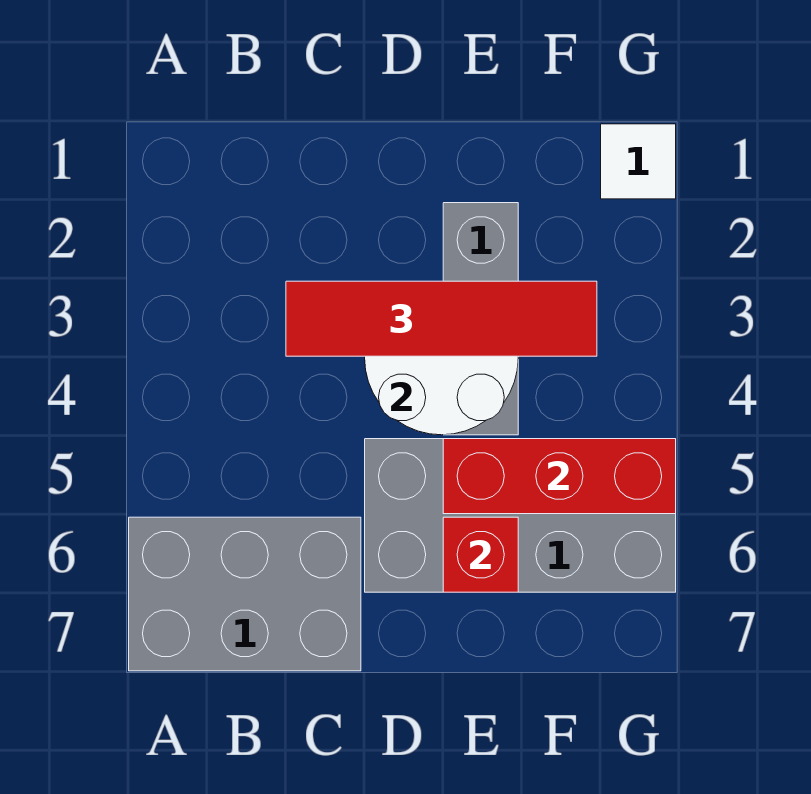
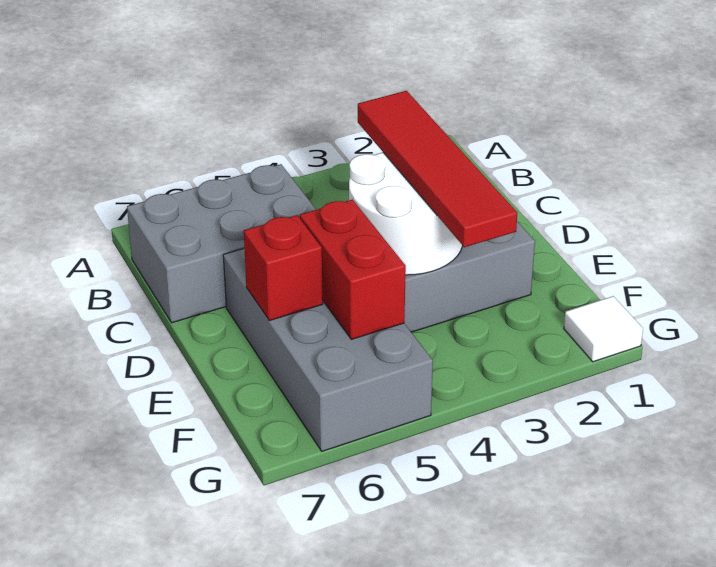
grey 2x3 brick [129,517,361,671] -> grey 2x3 brick turned to [127,164,316,323]
red 1x3 brick [443,439,676,514] -> red 1x2 brick [300,200,406,339]

